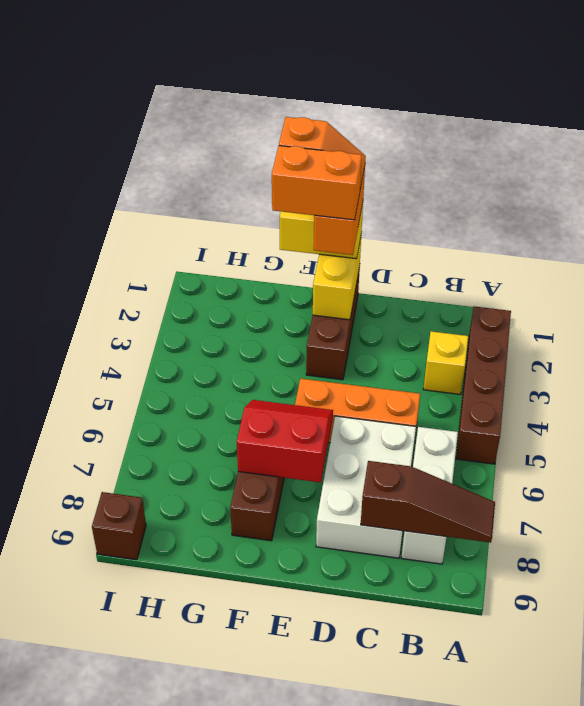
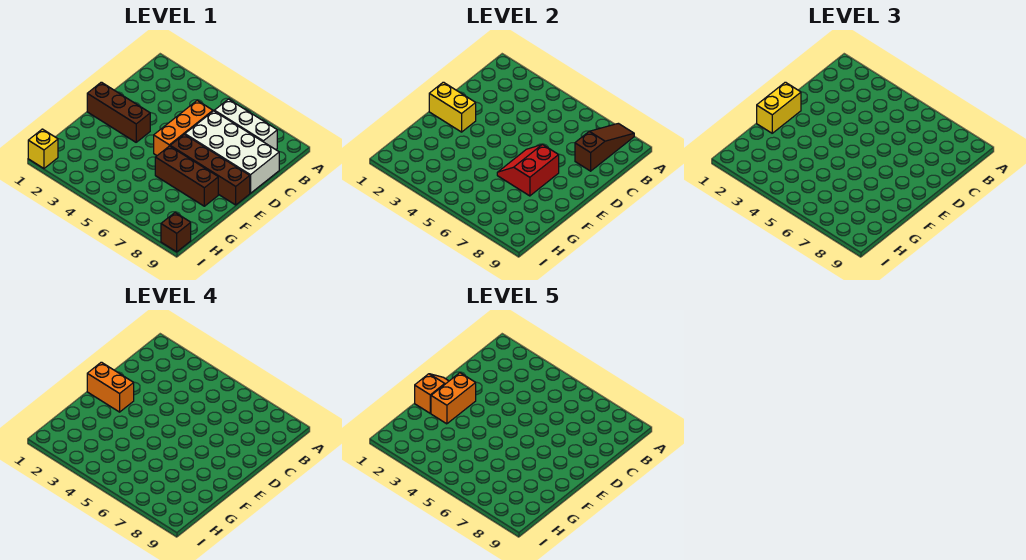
brown 1x4 brick [456,306,511,464] -> brown 1x4 brick moved to [170,134,250,205]
yellow 1x1 brick [423,331,468,395] -> yellow 1x1 brick moved to [28,129,58,168]
white 2x3 brick [316,416,416,558] -> white 2x4 brick [185,111,279,193]

